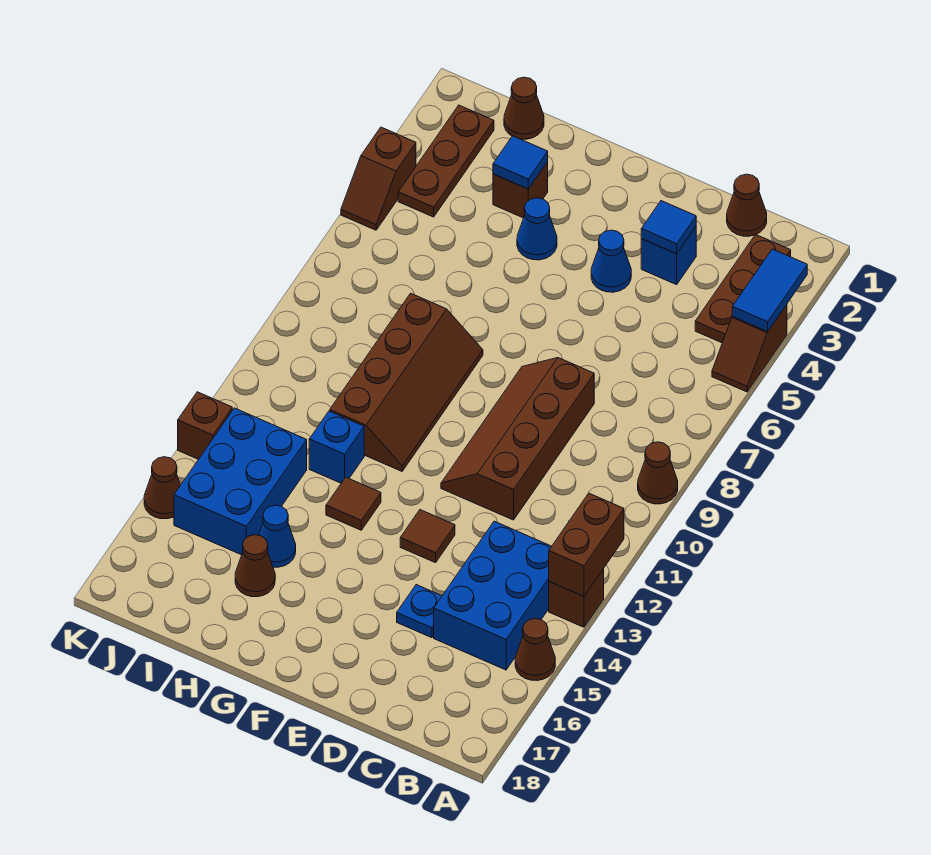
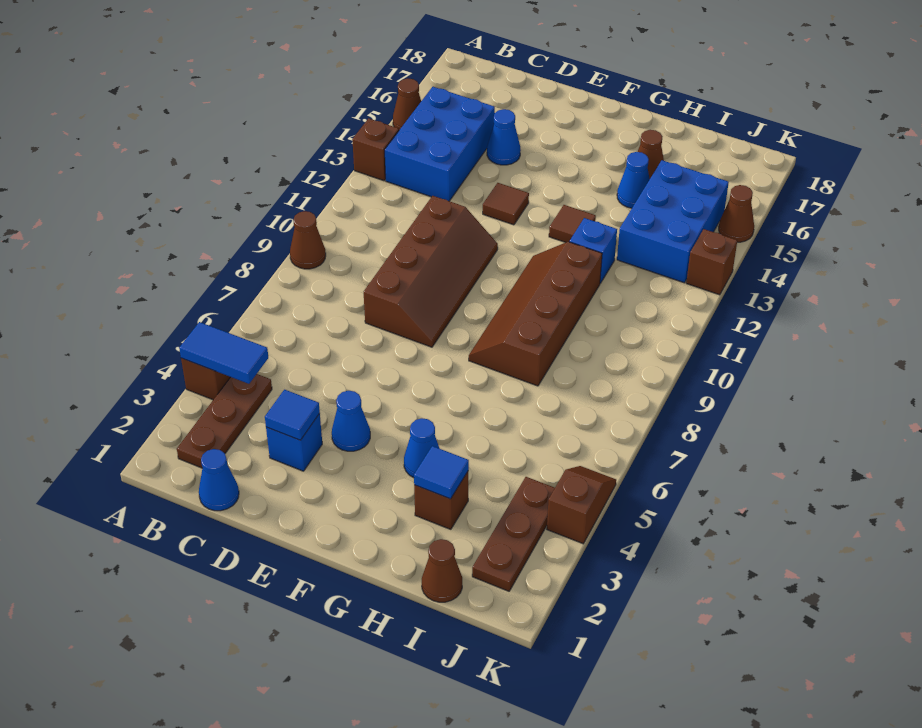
blue 1x2 tile [732,249,807,332] -> blue 1x2 tile turned to [179,322,268,384]
brown 1x2 brick [549,493,624,596] -> none
brown 1x1 cone [727,174,767,236] -> blue 1x1 cone [199,449,239,511]
blue 1x1 plate [397,585,442,638] -> blue 1x1 cone [487,109,521,165]

